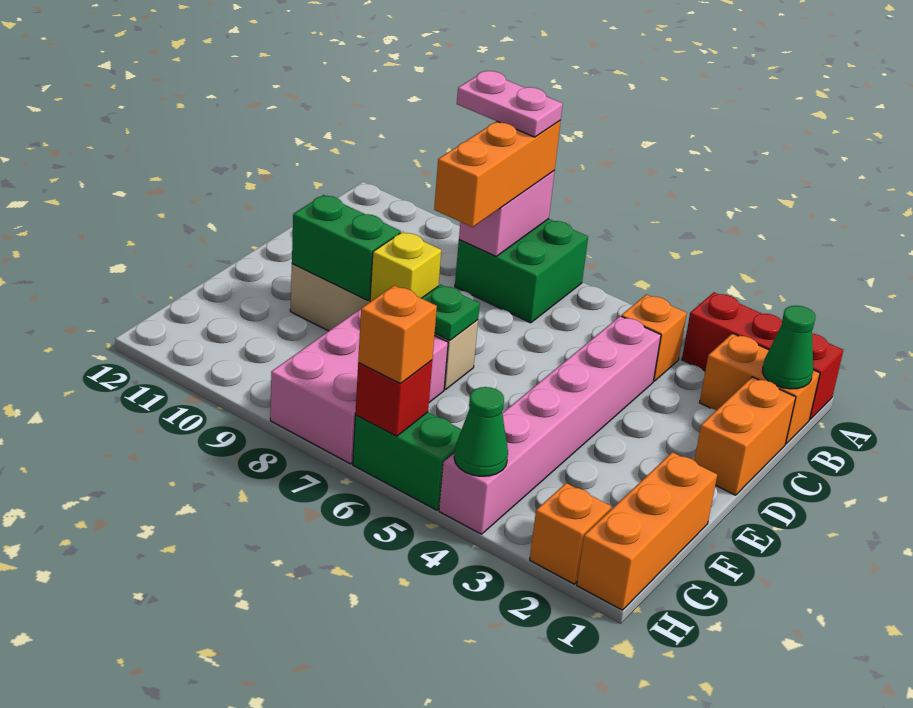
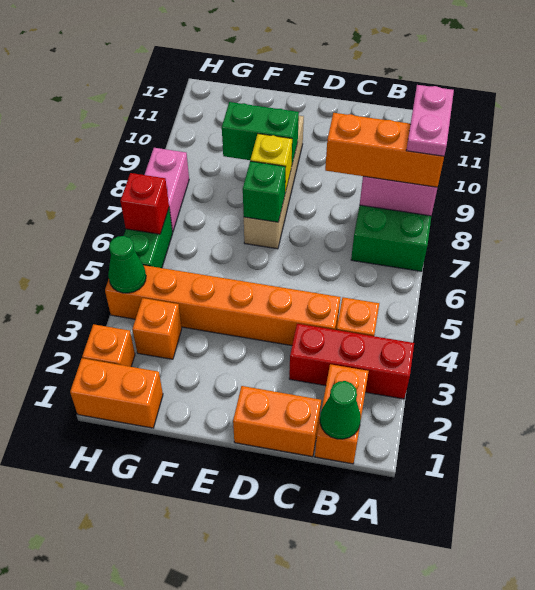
red 1x3 brick [682,292,843,419] -> red 1x3 brick turned to [289,324,414,399]
pink 1x6 brick [439,316,661,534] -> orange 1x6 brick [105,265,340,346]
green 1x1 plate [422,285,480,340] -> green 1x1 brick [243,161,286,222]
green 1x2 brick [292,195,401,300] -> green 1x2 brick turned to [222,102,299,163]
orange 1x3 brick [577,452,717,610] -> orange 1x2 brick [70,358,163,428]
pink 2x3 brick [270,309,448,464] -> pink 1x2 brick [145,148,189,232]
orange 1x1 brick [358,285,437,384] -> orange 1x1 brick moved to [132,298,182,359]

